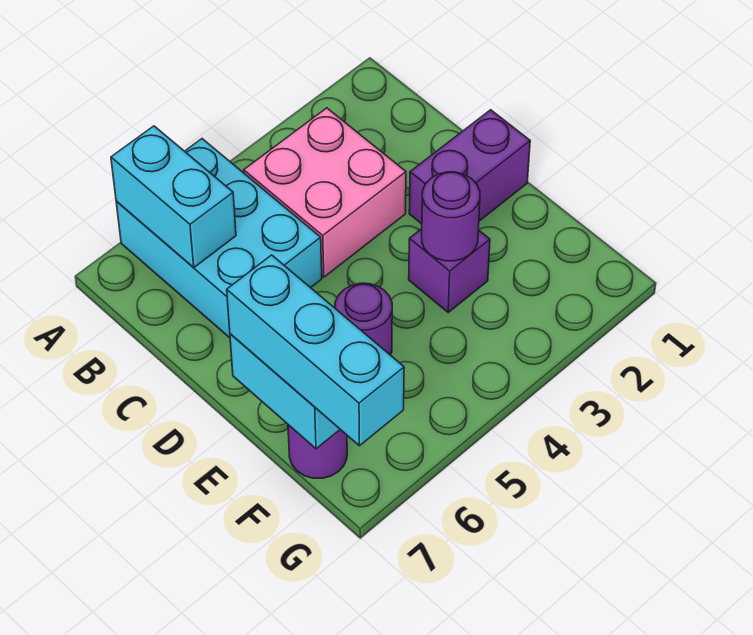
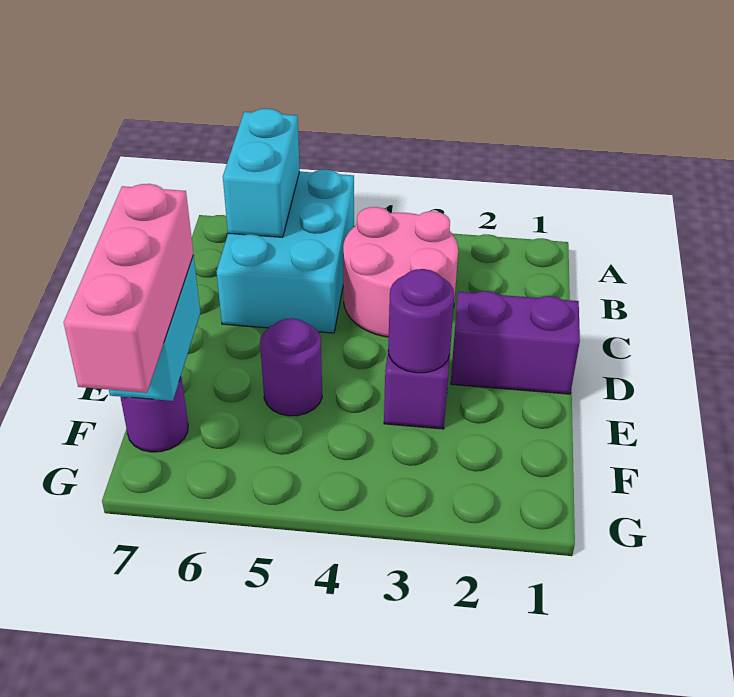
pink 2x2 brick [244,108,406,277] -> pink 2x2 round brick [343,207,458,337]
cyan 1x3 brick [227,255,404,446] -> pink 1x3 brick [64,184,193,393]

